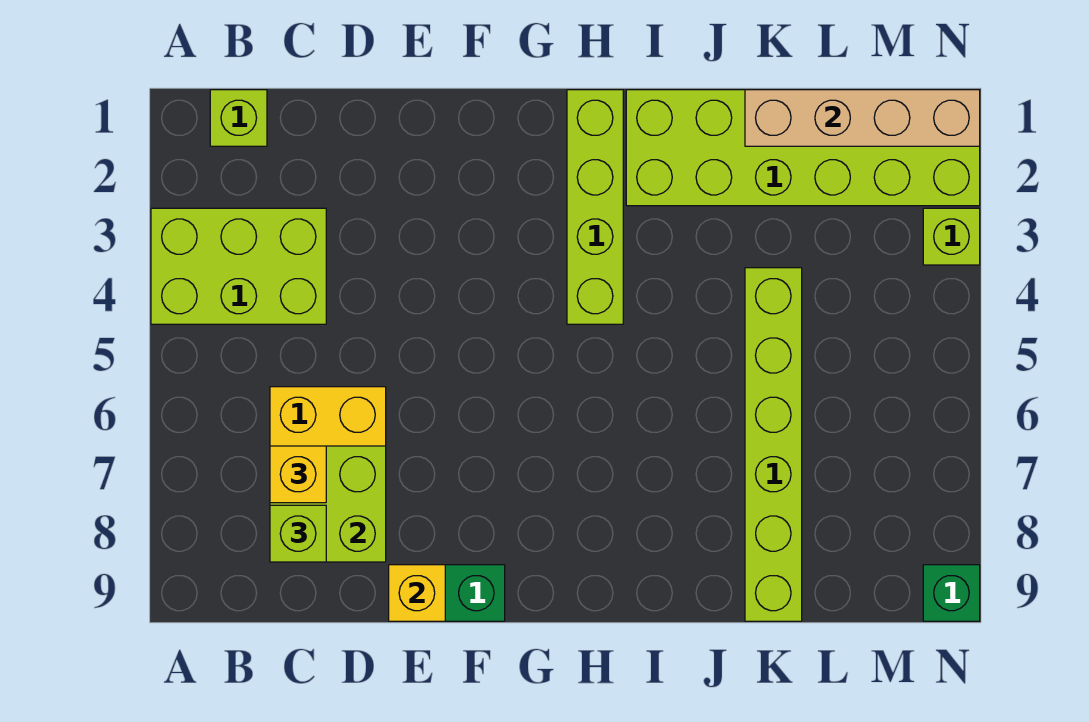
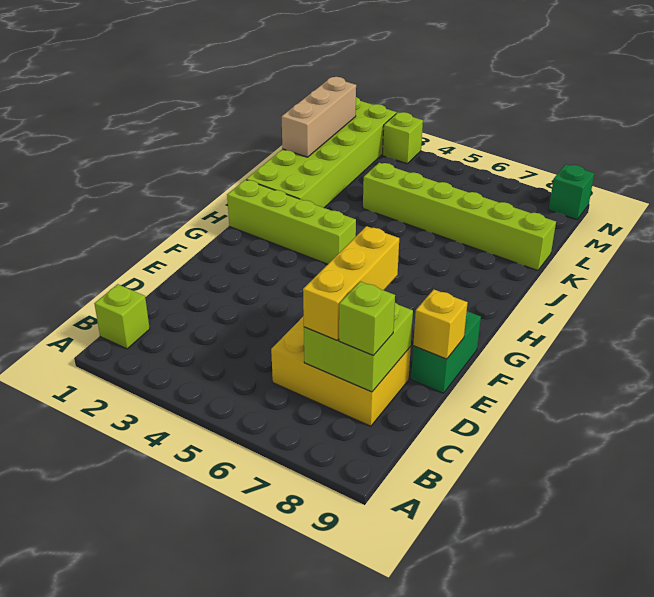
lime 2x3 brick [151,208,326,324] -> none
yellow 1x1 brick [270,446,326,503] -> yellow 1x3 brick [303,226,399,340]
tan 1x4 brick [745,90,980,146] -> tan 1x3 brick [282,77,356,157]

